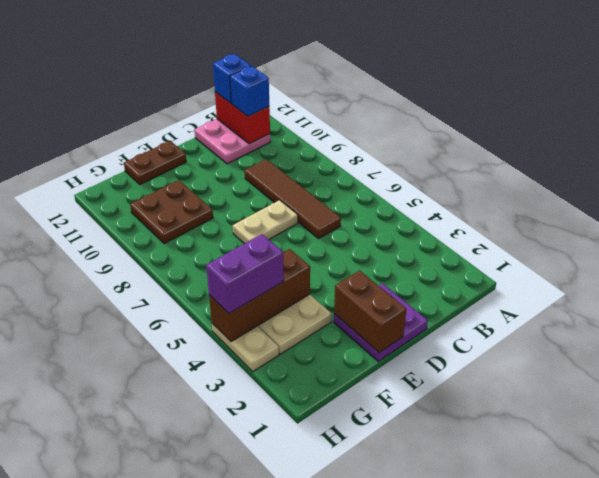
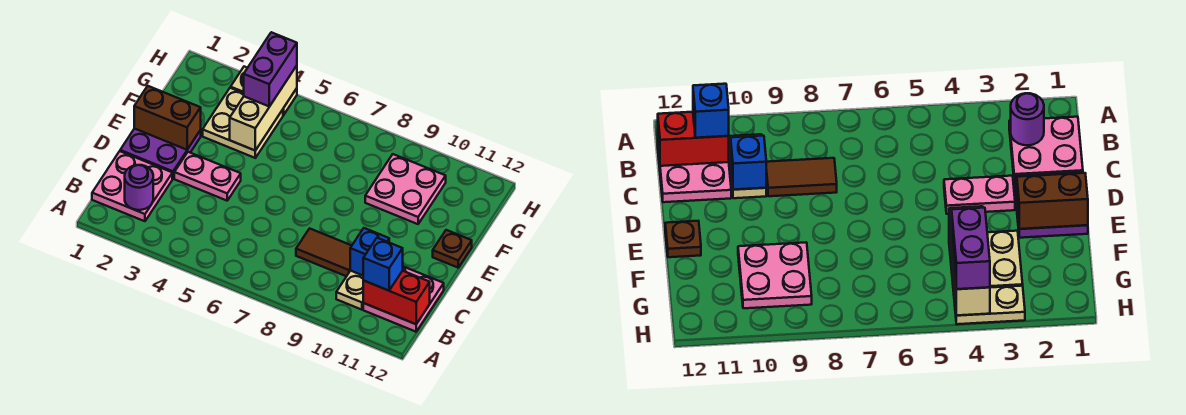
none -> pink 2x2 plate [92,151,172,221]
none -> purple 1x1 round brick [125,165,153,210]
blue 1x1 brick [213,54,251,103] -> blue 1x1 brick moved to [350,228,389,275]
brown 1x4 tile [245,159,341,238] -> brown 1x2 tile [296,228,352,276]
none -> pink 1x2 plate [174,152,241,201]
tan 1x2 plate [233,200,298,244] -> tan 1x2 plate moved to [336,271,364,310]
brown 1x2 plate [124,141,186,184] -> brown 1x1 plate [433,230,472,268]
brown 1x3 brick [209,249,310,342] -> tan 1x3 brick [230,66,297,151]
brown 2x2 plate [130,180,213,244] -> pink 2x2 plate [365,154,446,224]

